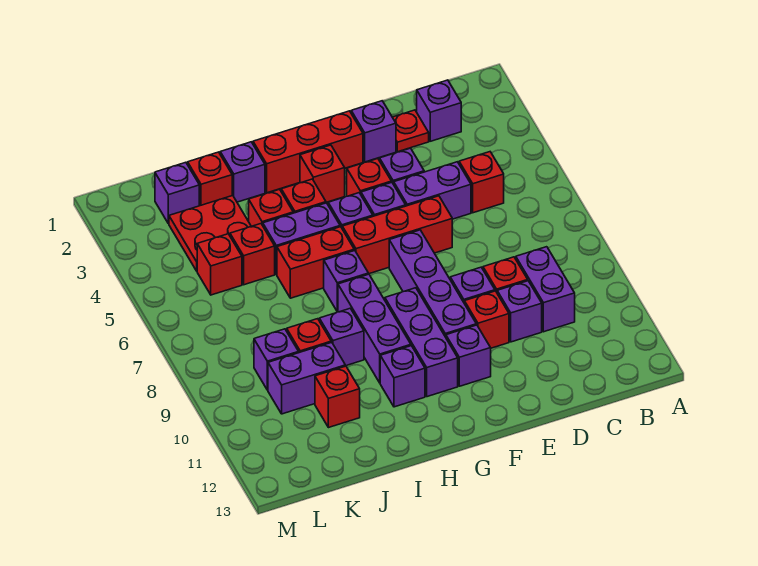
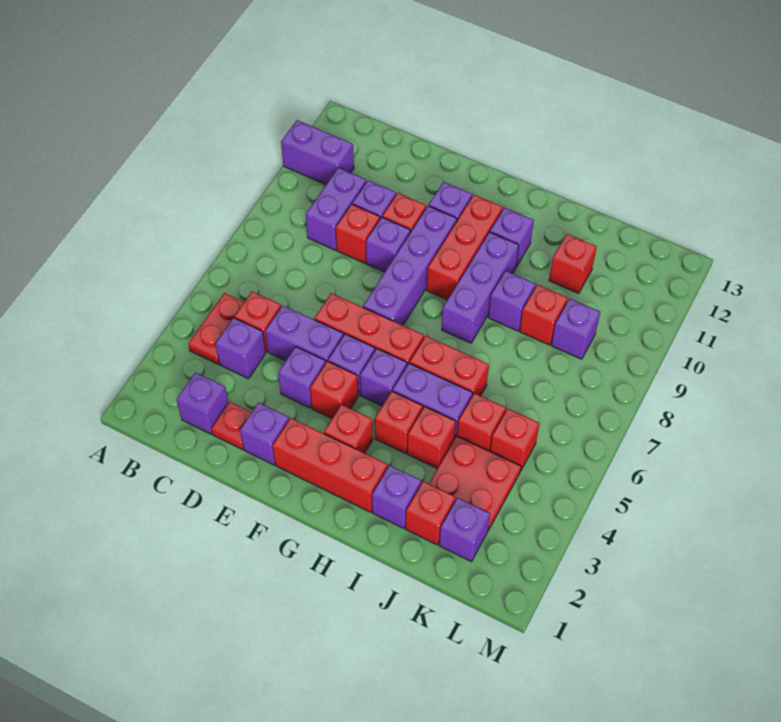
none -> red 1x2 plate [188,293,244,364]
purple 1x3 brick [385,288,458,397] -> red 1x3 brick [427,195,503,300]
purple 1x1 brick [324,250,368,312] -> purple 1x1 brick moved to [216,318,266,379]
purple 1x2 brick [268,342,345,414] -> purple 1x2 brick moved to [281,120,354,184]

